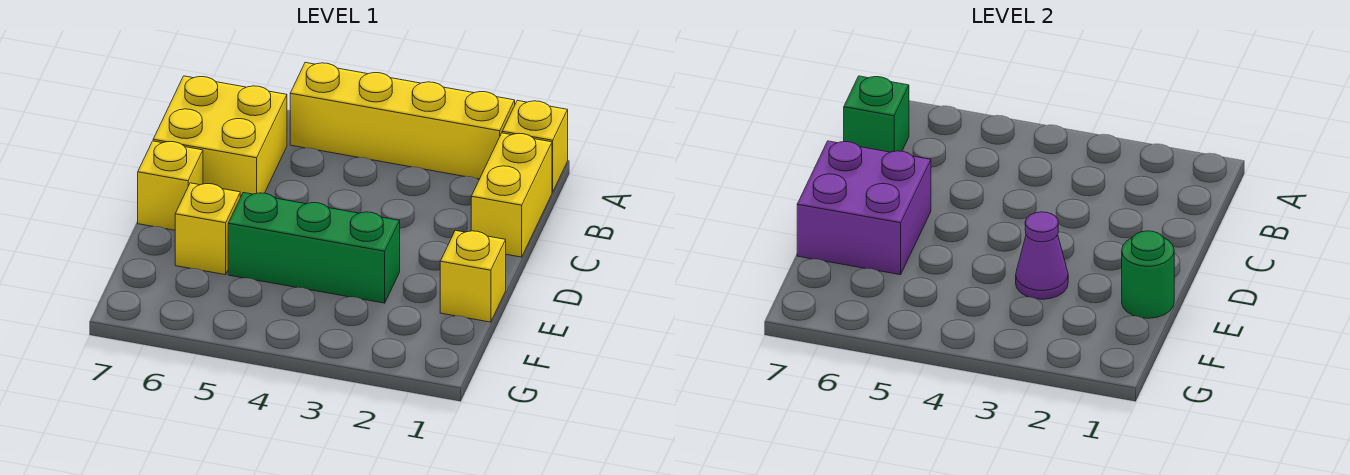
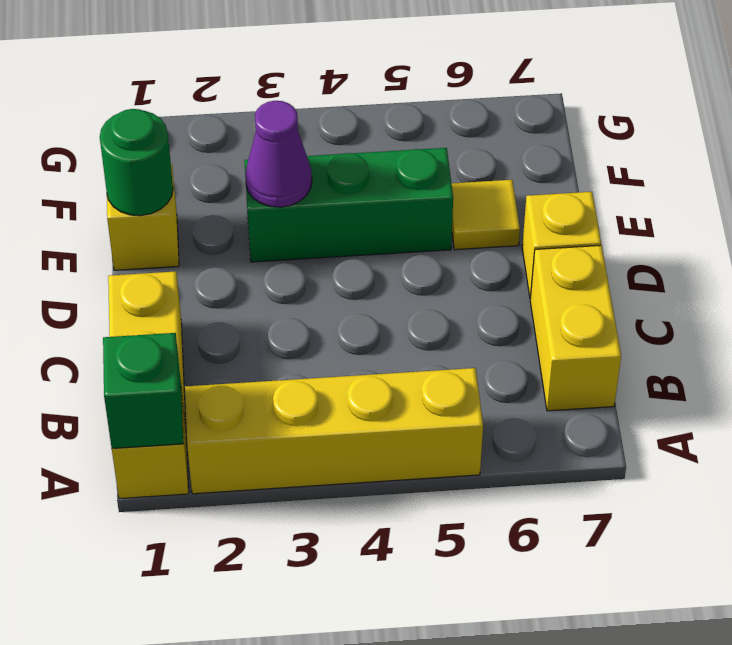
yellow 2x2 brick [153,76,287,197] -> yellow 1x2 brick [530,245,621,411]
green 1x1 brick [844,76,909,152] -> green 1x1 brick moved to [103,333,183,448]
purple 2x2 brick [797,141,931,275] -> none
yellow 1x1 brick [175,183,240,275] -> yellow 1x1 tile [452,180,520,250]

